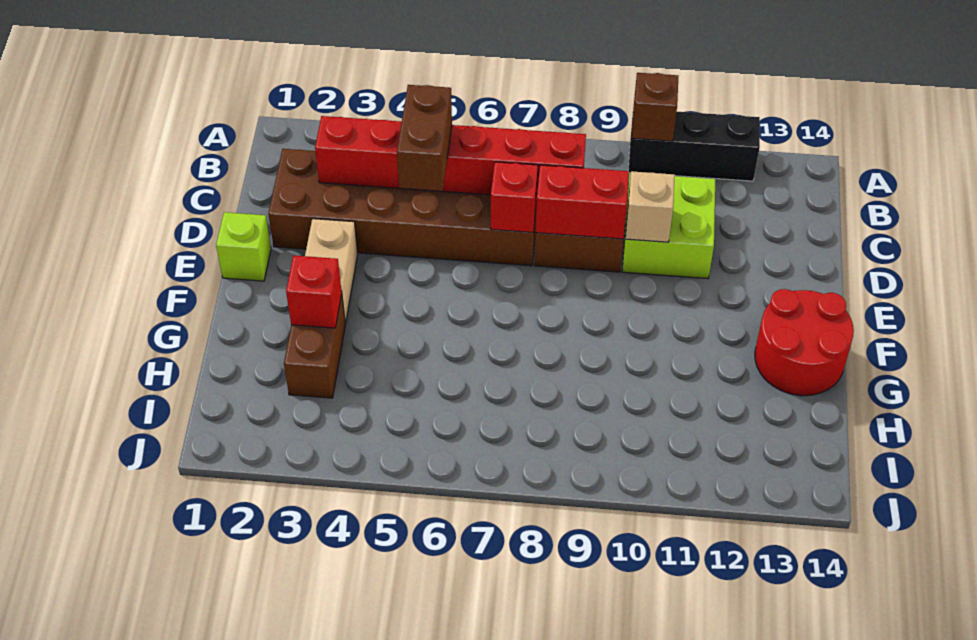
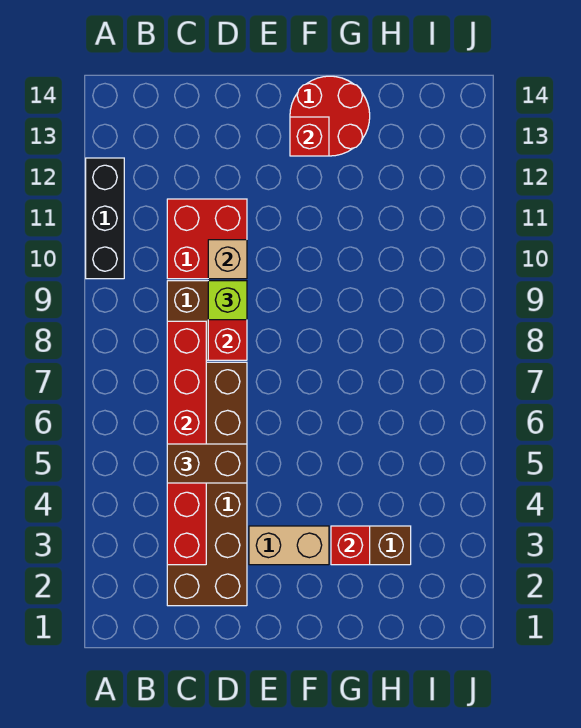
brown 1x1 brick [632,73,678,141] -> none
lime 2x2 brick [622,173,715,279] -> red 2x2 brick [167,199,247,279]
red 1x1 brick [491,162,538,232] -> red 1x1 brick moved to [290,117,329,156]
lime 1x1 brick [216,212,271,281] -> lime 1x1 brick moved to [208,281,247,320]

